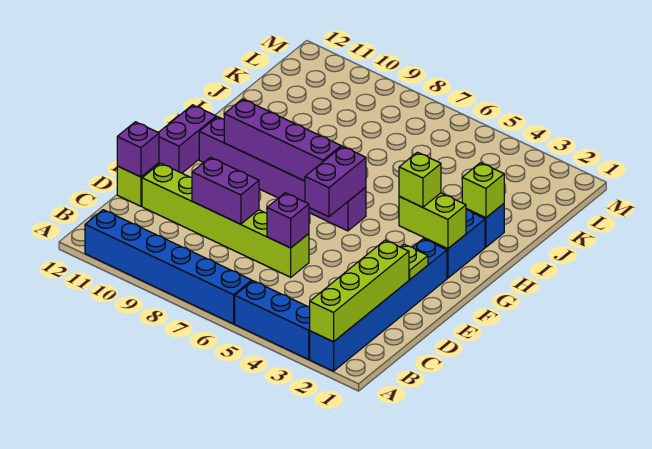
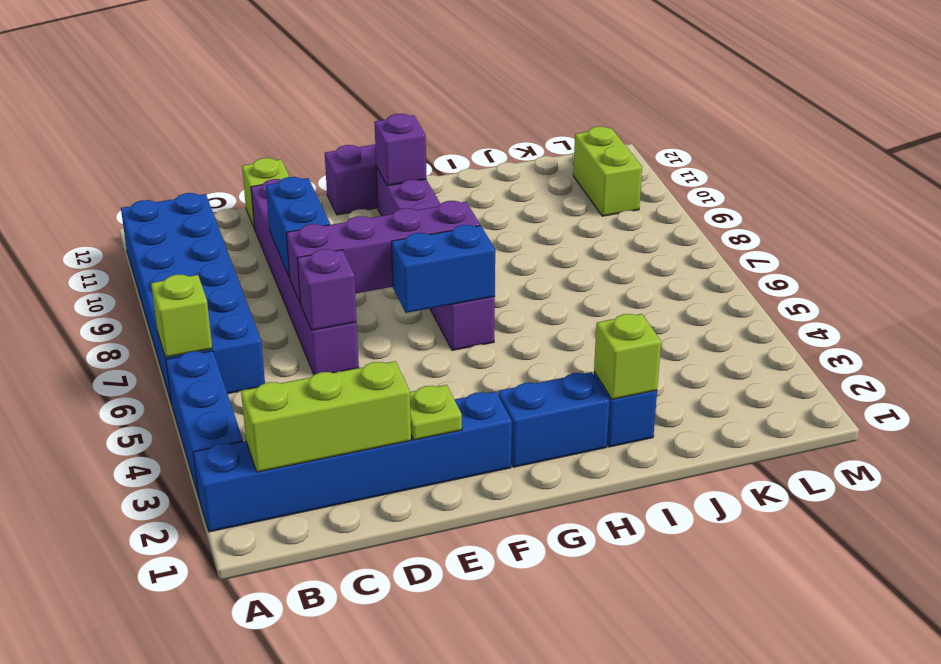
lime 1x4 brick [310,240,409,342] -> lime 1x3 brick [241,361,411,472]
blue 1x6 brick [85,210,252,324] -> blue 2x6 brick [121,193,265,404]
lime 1x6 brick [142,163,309,277] -> purple 1x6 brick [251,179,359,374]
purple 1x2 brick [192,157,259,224] -> blue 1x2 brick [266,177,330,278]
purple 1x1 brick [117,122,159,177] -> purple 1x1 brick moved to [374,114,426,186]
purple 1x2 brick [305,146,366,217] -> blue 1x2 brick [392,225,495,313]
lime 1x2 brick [399,193,466,249] -> lime 1x2 brick moved to [573,127,642,216]
lime 1x1 brick [399,152,441,207] -> lime 1x1 brick moved to [151,275,212,357]
purple 1x4 brick [224,99,341,181] -> purple 1x4 brick turned to [286,201,480,303]

